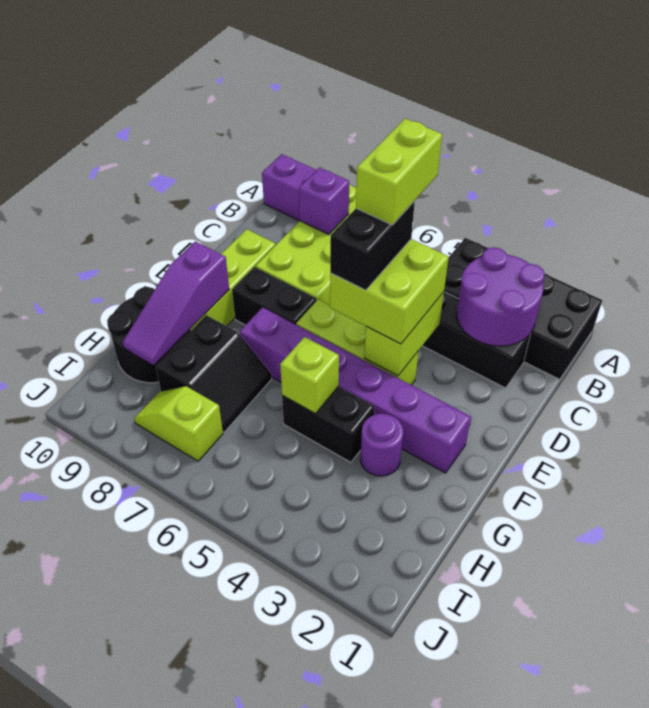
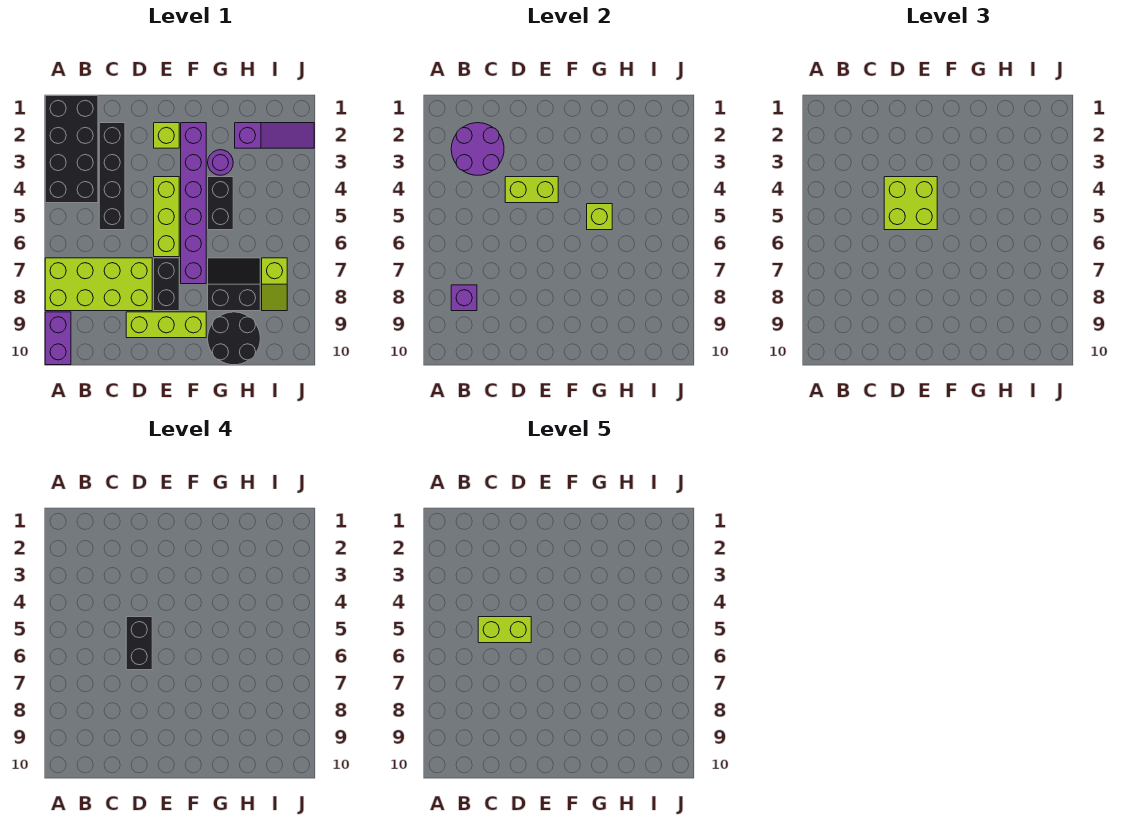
black 1x2 brick [330,201,415,290] -> black 1x2 brick turned to [126,617,152,670]
none -> lime 1x1 brick [154,123,179,148]
purple 1x3 slope [123,241,229,365] -> purple 1x3 slope moved to [235,123,314,148]

